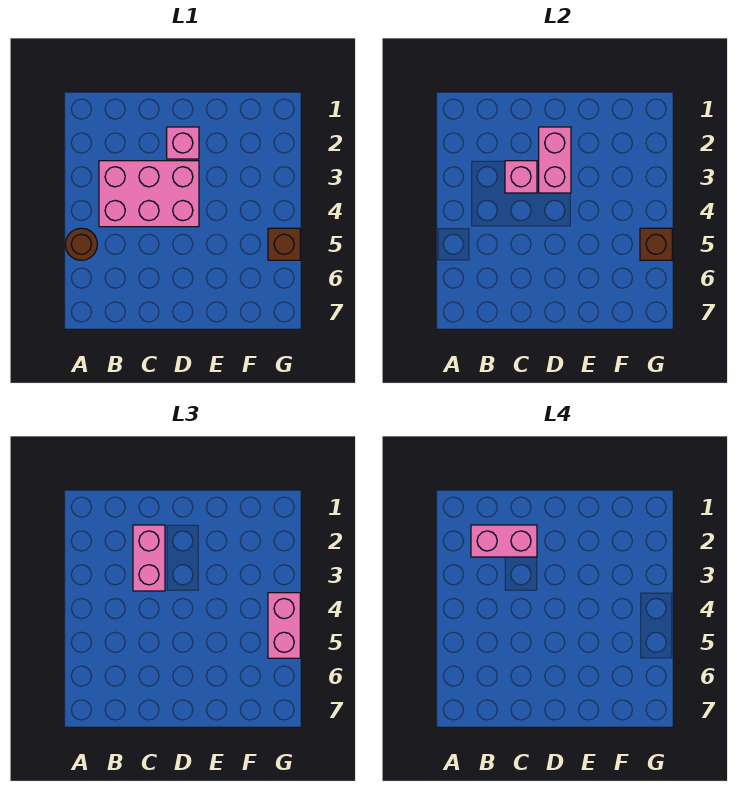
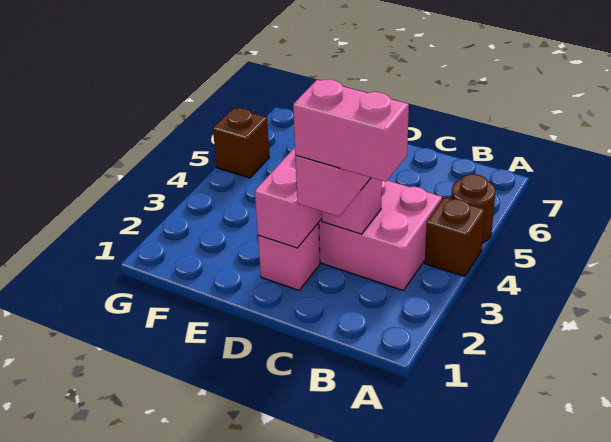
pink 1x2 brick [268,593,300,658] -> none
brown 1x1 brick [640,228,672,260] -> brown 1x1 brick moved to [425,197,485,276]

